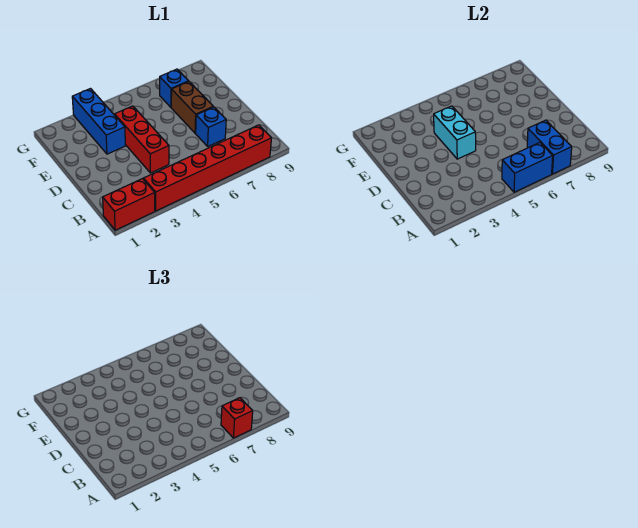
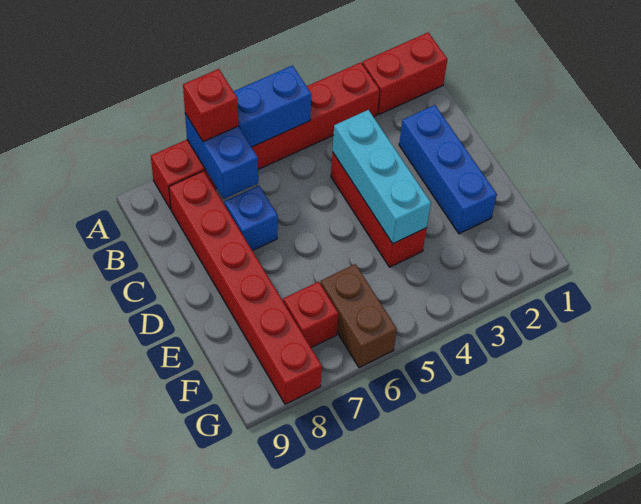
none -> red 1x6 brick [169,171,322,404]
cyan 1x2 brick [434,106,476,159] -> cyan 1x3 brick [333,110,431,244]
brown 1x2 brick [171,82,213,133] -> brown 1x2 brick moved to [320,264,397,368]
blue 1x3 brick [72,89,125,154] -> blue 1x3 brick moved to [399,105,497,234]
blue 1x1 brick [160,69,189,107] -> red 1x1 brick [283,282,338,348]

